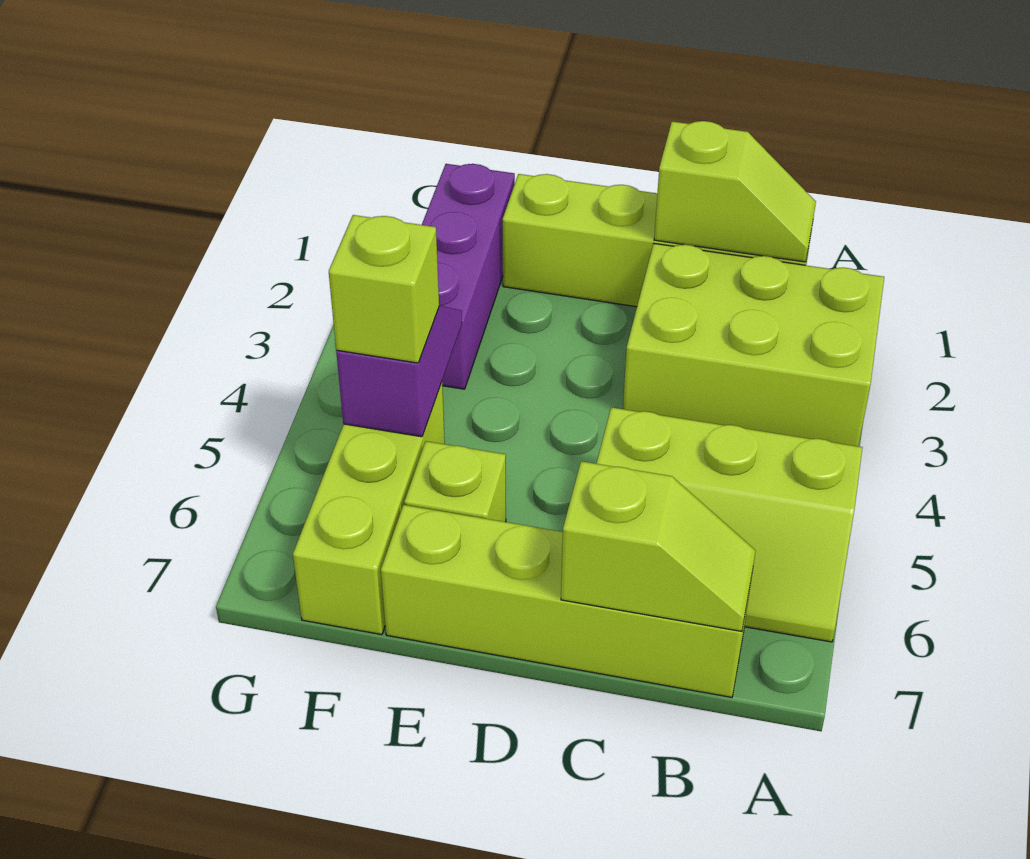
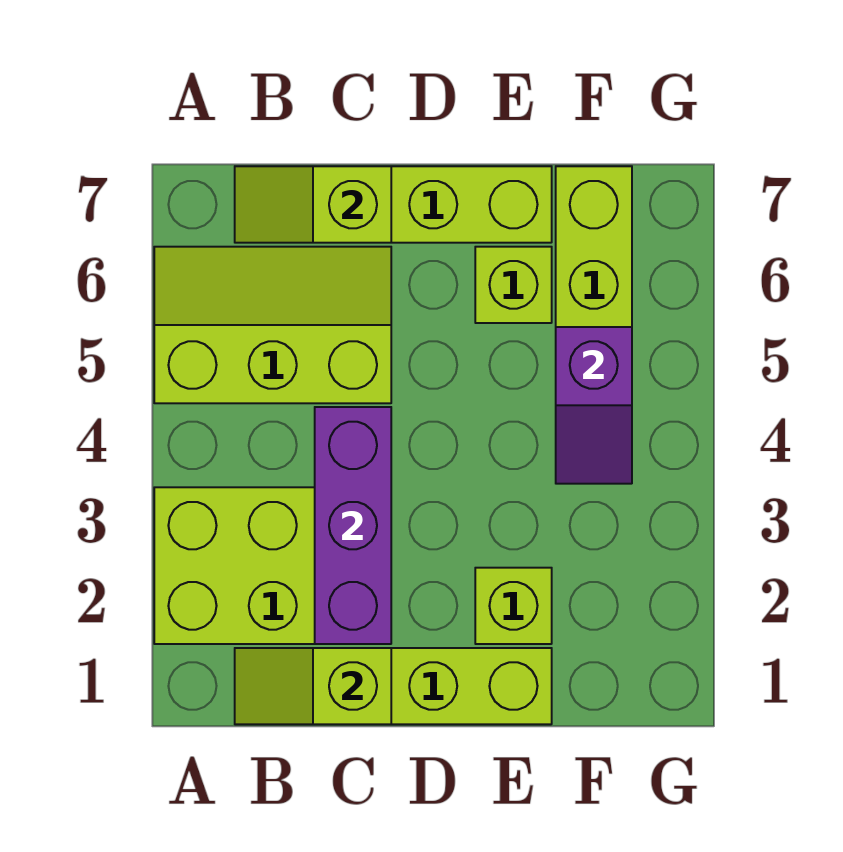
purple 1x3 brick [422,164,515,389] -> purple 1x3 brick moved to [315,407,391,644]
lime 1x1 brick [329,215,439,363] -> lime 1x1 brick moved to [475,568,552,644]

